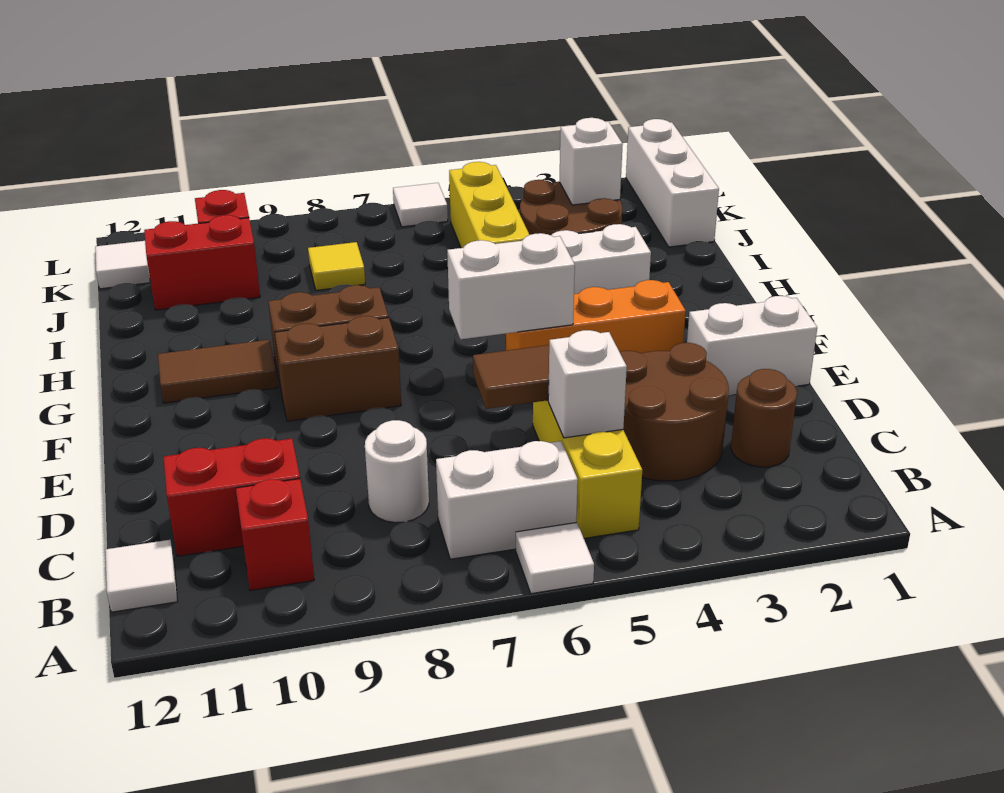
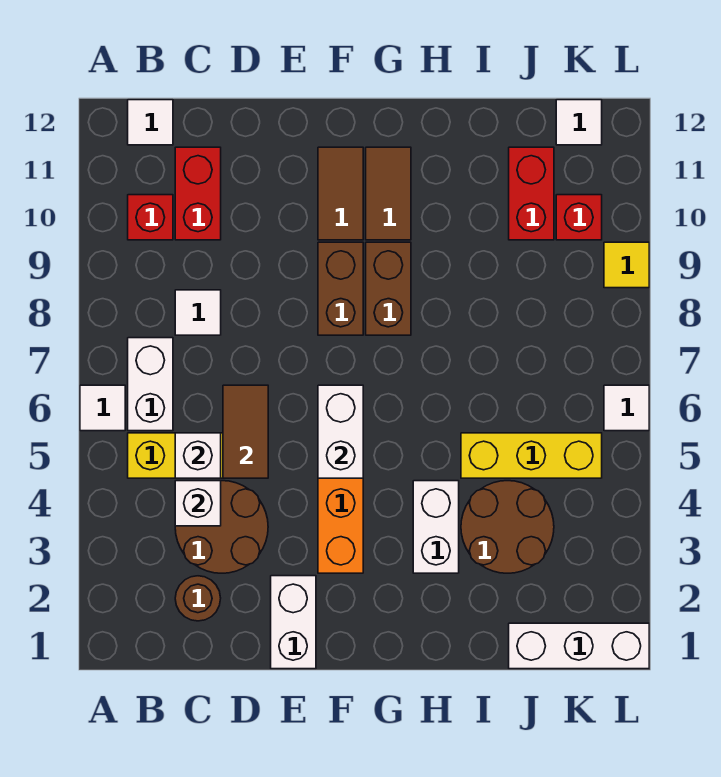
white 1x1 round brick [365,420,429,523] -> white 1x1 tile [175,290,221,335]
none -> brown 1x2 tile [318,147,363,240]
white 1x1 brick [559,118,623,205] -> white 1x1 brick moved to [175,481,221,526]
yellow 1x1 tile [308,242,365,290] -> yellow 1x1 tile moved to [604,242,649,288]

